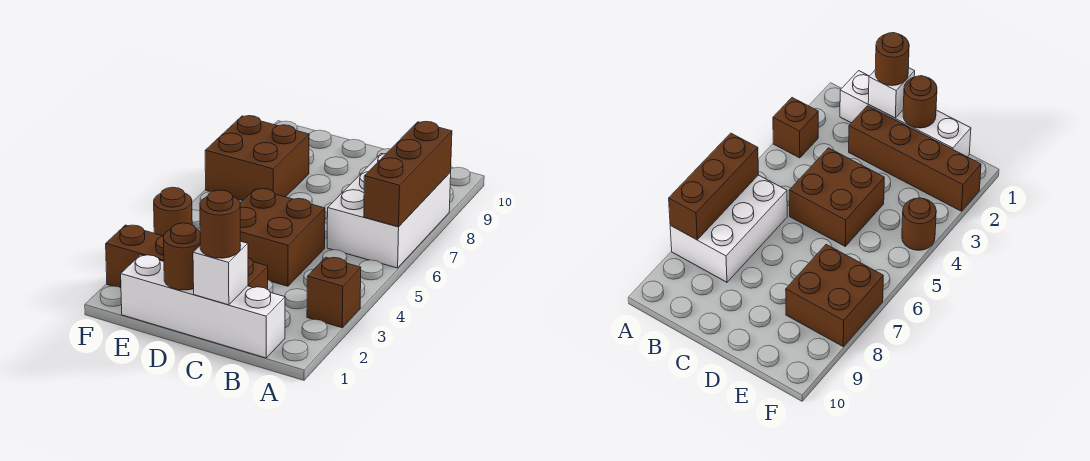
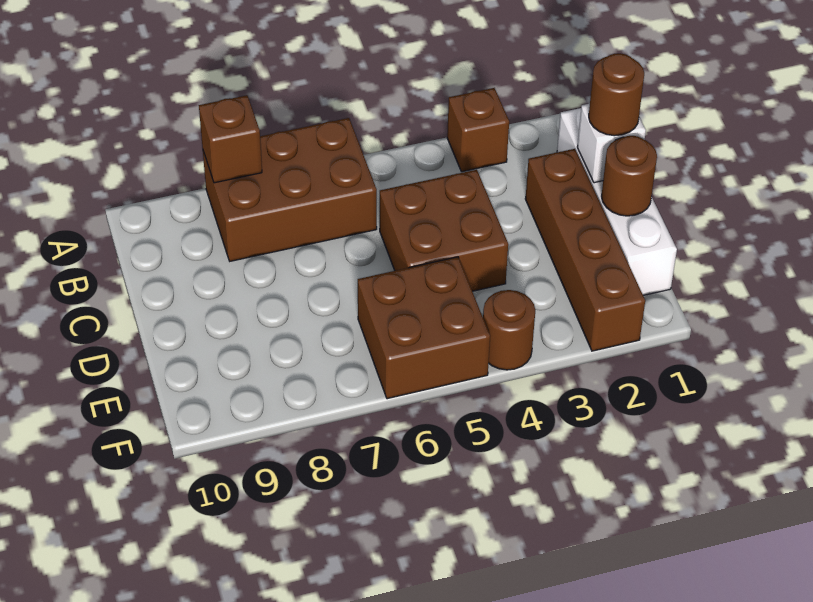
white 2x3 brick [327,154,451,268] -> brown 2x3 brick [203,118,377,261]
brown 1x3 brick [364,121,452,227] -> brown 1x1 brick [199,95,262,183]
brown 2x2 brick [205,116,309,201] -> brown 2x2 brick moved to [358,257,490,399]

